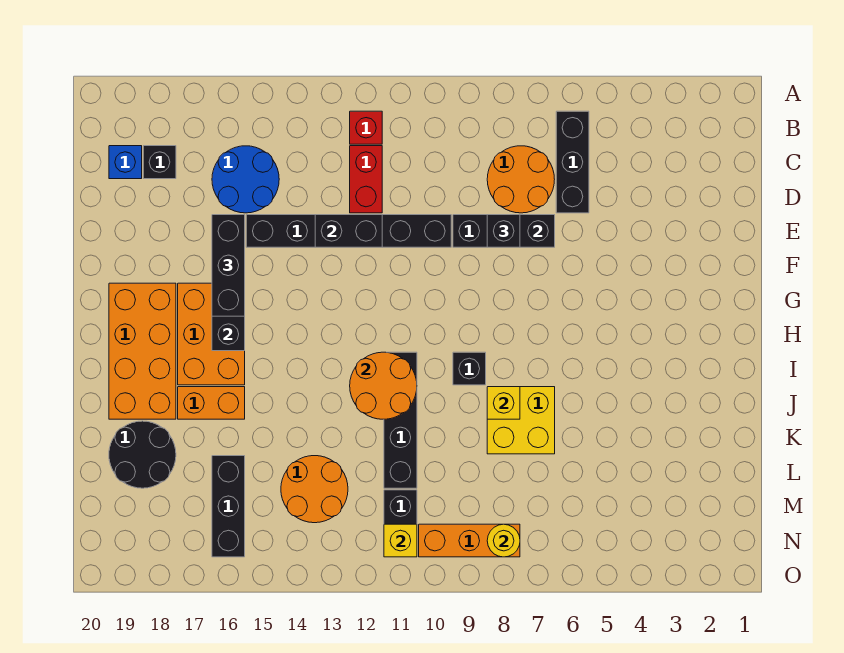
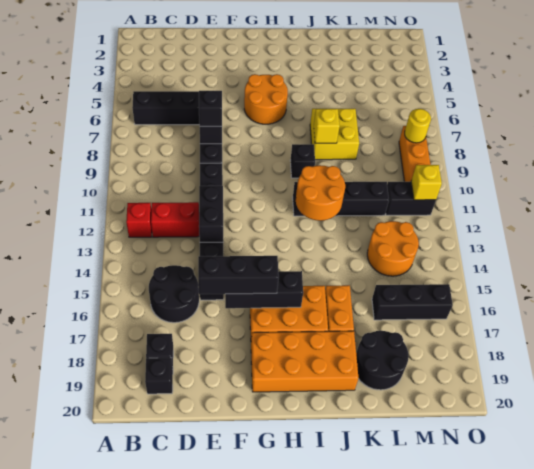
orange 2x2 round brick [487,146,555,213] -> orange 2x2 round brick moved to [244,74,288,124]
blue 2x2 round brick [212,146,279,213] -> black 2x2 round brick [149,265,199,323]
blue 1x1 brick [109,146,142,179] -> black 1x1 brick [145,358,173,394]

